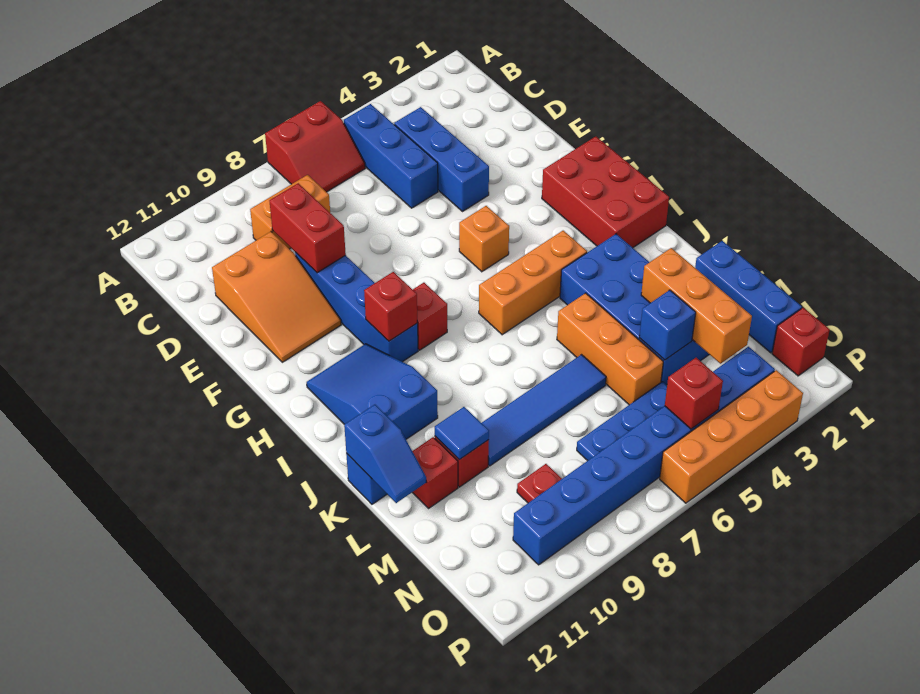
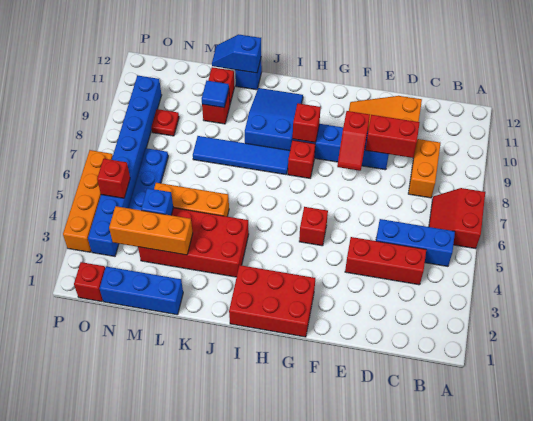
blue 1x3 brick [394,107,489,212] -> red 1x3 brick [345,237,426,285]
none -> red 1x2 slope [337,111,370,171]
orange 1x1 brick [459,206,509,272] -> red 1x1 brick [299,207,328,246]
blue 2x3 slope [307,344,438,439] -> blue 2x3 slope turned to [245,88,303,150]
orange 1x3 brick [479,231,587,335] -> none
blue 2x4 brick [560,234,710,385] -> red 2x4 brick [138,208,249,277]
blue 1x4 tile [482,355,606,466] -> blue 1x4 tile turned to [193,136,290,175]

